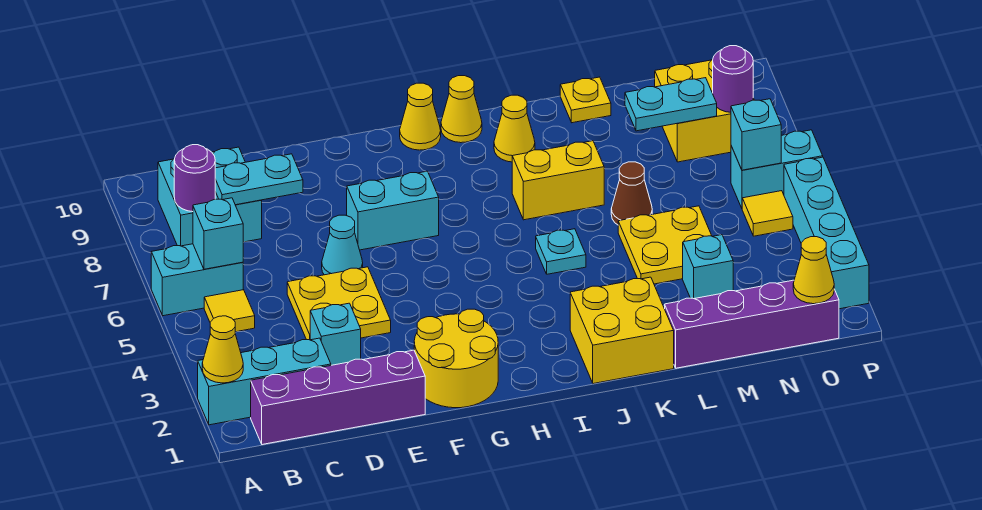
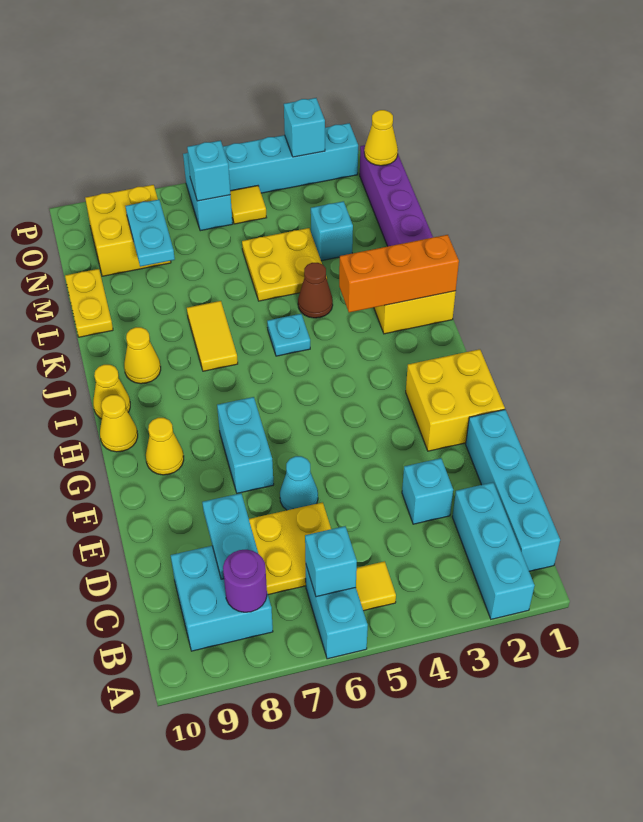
yellow 1x1 cone [202,316,243,383] -> yellow 1x1 cone moved to [146,418,184,475]
purple 1x4 brick [251,350,425,445] -> cyan 1x4 brick [466,410,560,571]
yellow 2x2 plate [287,267,391,340] -> yellow 2x2 plate moved to [249,502,331,595]
yellow 2x2 round brick [414,309,498,408] -> yellow 2x2 brick [406,349,505,451]
none -> orange 1x3 brick [339,235,459,312]
yellow 1x2 brick [512,141,604,220] -> yellow 1x2 tile [187,301,238,371]
brown 1x1 cone [611,162,652,225] -> brown 1x1 cone moved to [298,263,333,318]
yellow 1x1 plate [560,77,611,123] -> yellow 1x2 plate [65,269,113,337]
purple 1x1 round brick [713,46,753,112] -> none
none -> cyan 1x1 brick [284,98,325,157]

